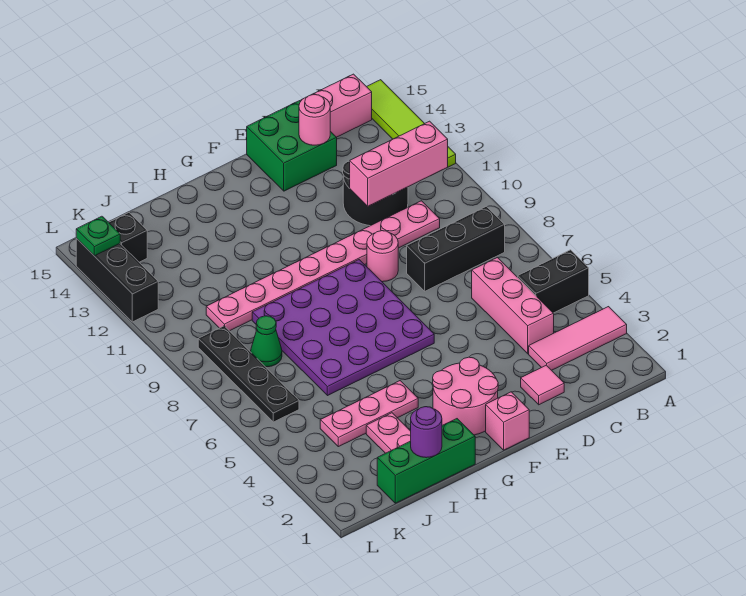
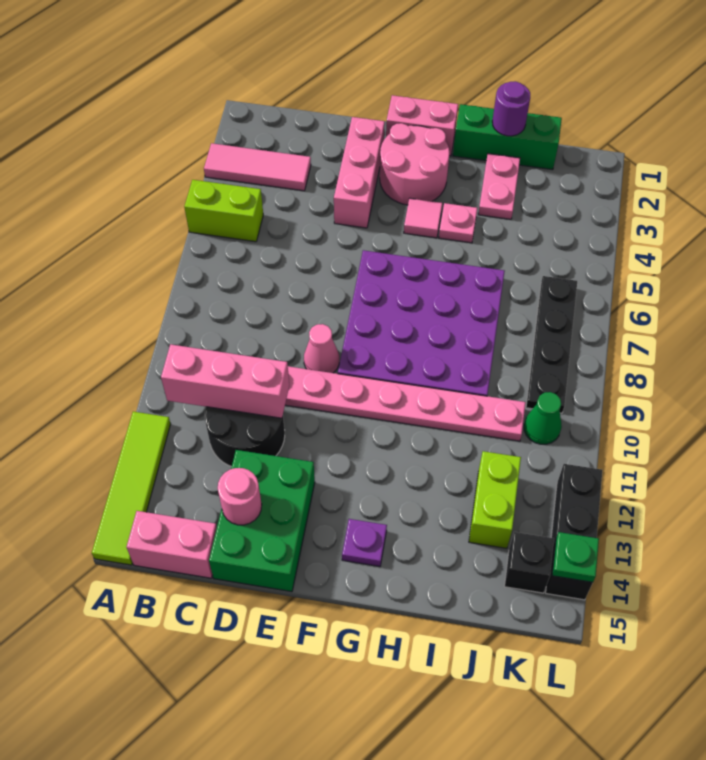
black 1x2 brick [518,250,589,313] -> lime 1x2 brick [184,180,263,242]
black 1x3 brick [407,206,505,291] -> none
pink 1x3 brick [472,258,554,354] -> pink 1x3 brick moved to [334,117,385,228]
pink 1x1 tile [521,365,564,405] -> pink 1x1 tile moved to [404,198,442,238]
green 2x2 brick [247,101,337,191] -> green 2x3 brick [209,450,315,592]
pink 1x1 round brick [367,231,398,282] -> pink 1x1 cone [304,324,339,373]
pink 1x1 brick [486,392,529,450] -> pink 1x2 brick [386,95,458,156]
none -> purple 1x1 plate [342,519,387,566]
pink 1x3 plate [320,381,418,447] -> pink 1x1 plate [439,203,477,243]
green 1x1 cone [251,316,282,367] -> green 1x1 cone moved to [524,392,562,444]
none -> lime 1x2 brick [469,451,521,548]

